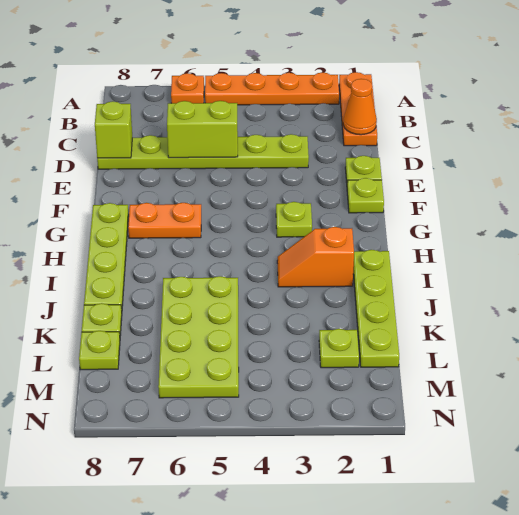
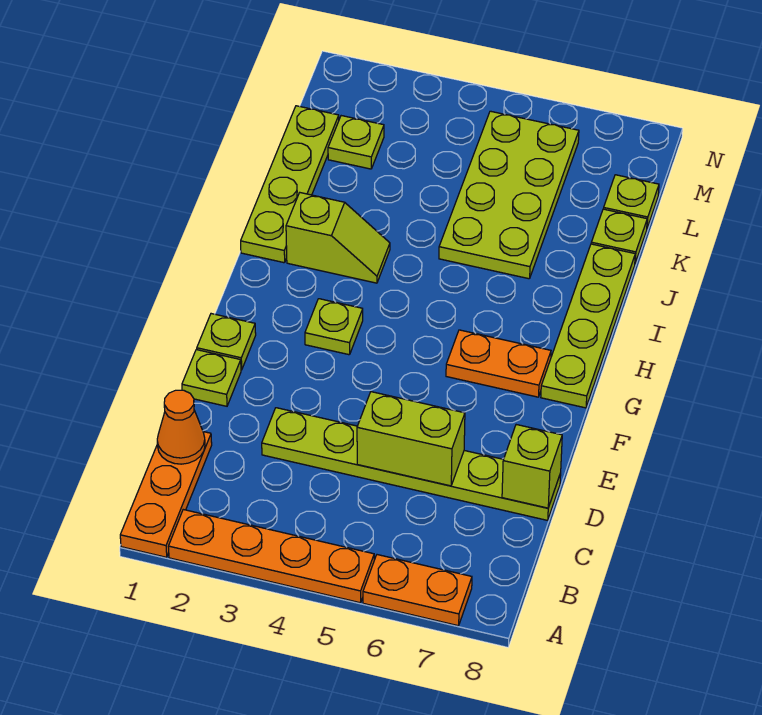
orange 1x1 plate [171,73,204,103] -> orange 1x2 plate [363,555,472,626]
orange 1x2 slope [277,227,354,287] -> lime 1x2 slope [286,193,390,283]

